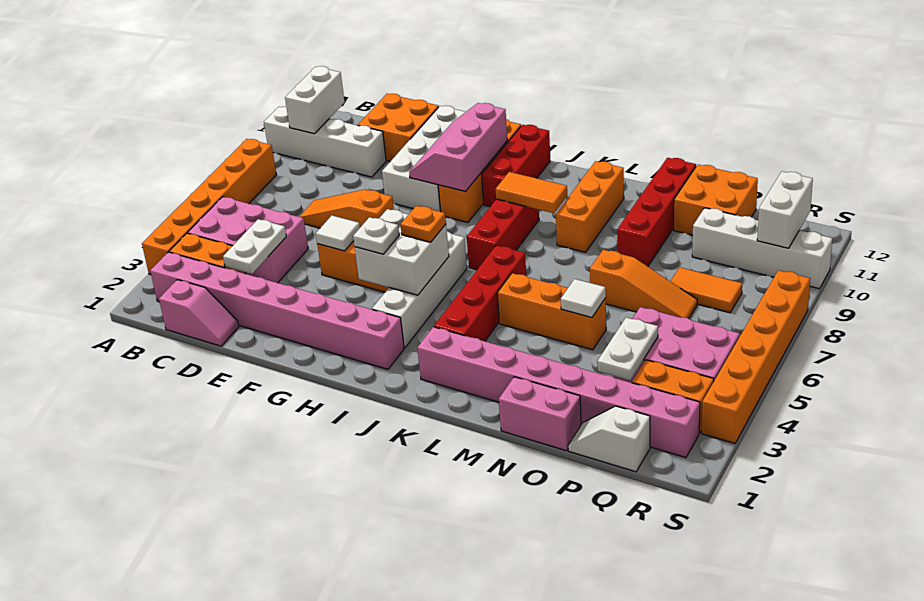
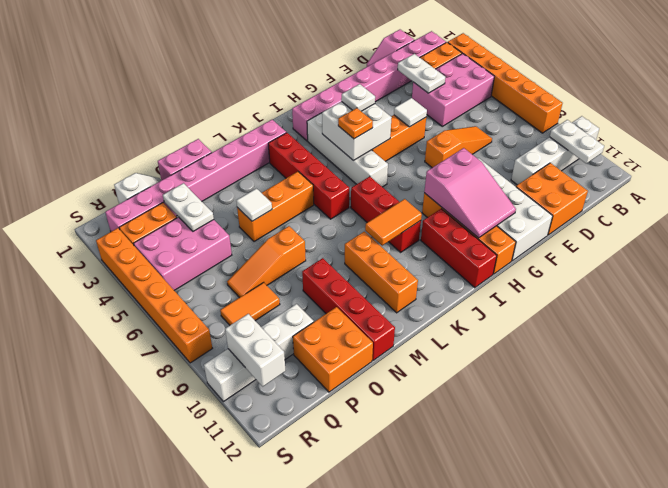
white 1x2 brick [285,66,345,134] -> white 1x2 plate [550,120,604,163]
pink 2x3 slope [409,103,507,192] -> pink 2x3 slope turned to [424,148,516,238]

